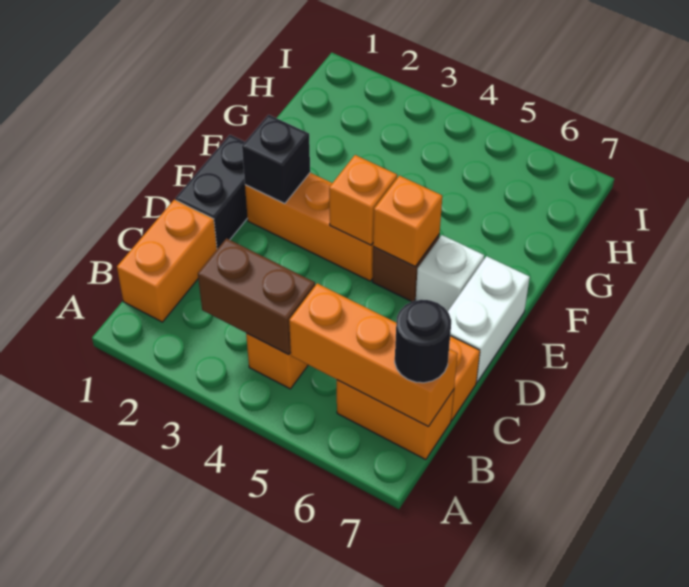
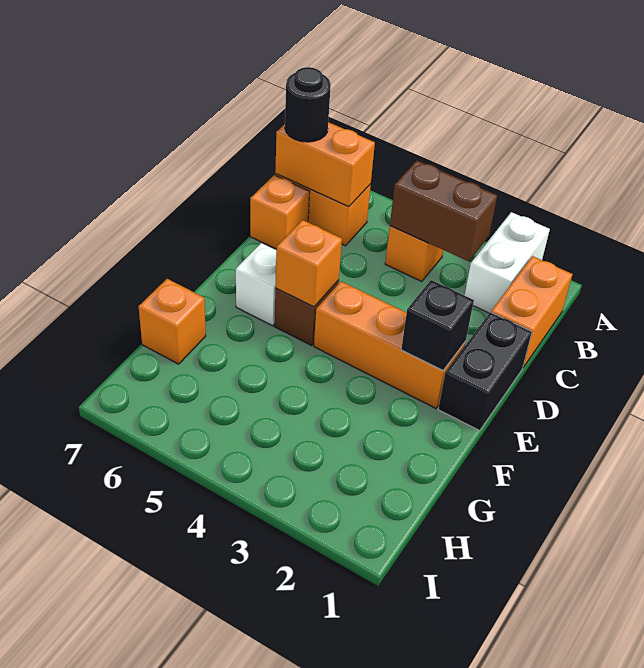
orange 1x3 brick [289,283,458,427] -> orange 1x2 brick [275,122,375,207]
white 1x2 brick [448,256,530,382] -> white 1x2 brick moved to [464,212,550,313]
orange 1x1 brick [329,155,397,245] -> orange 1x1 brick moved to [138,279,206,364]

